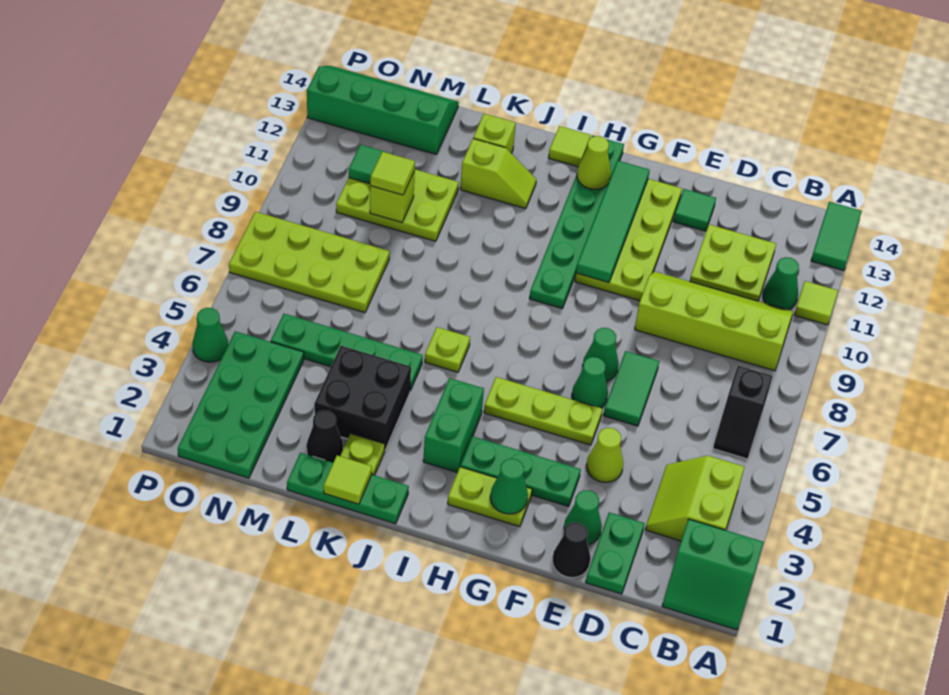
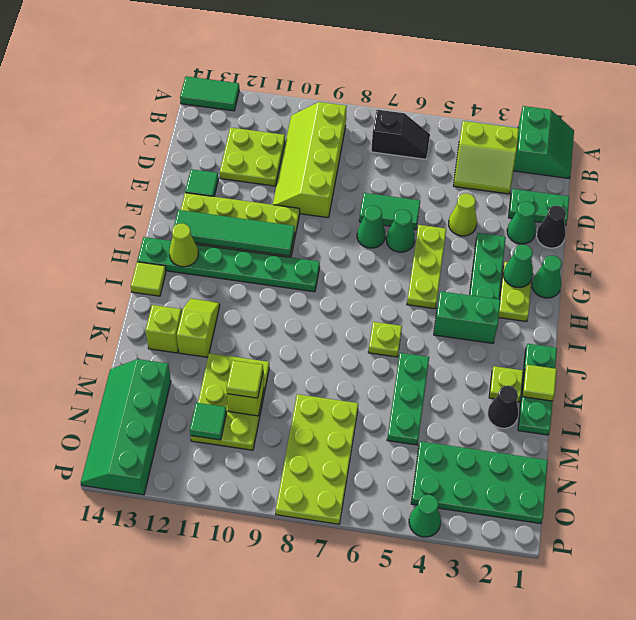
lime 1x1 tile [794,281,838,325] -> none
green 1x1 cone [763,257,799,310] -> green 1x1 cone moved to [532,256,562,298]
black 2x2 brick [314,346,411,450] -> none
green 1x4 plate [271,314,423,391] -> green 1x3 plate [387,353,429,445]

